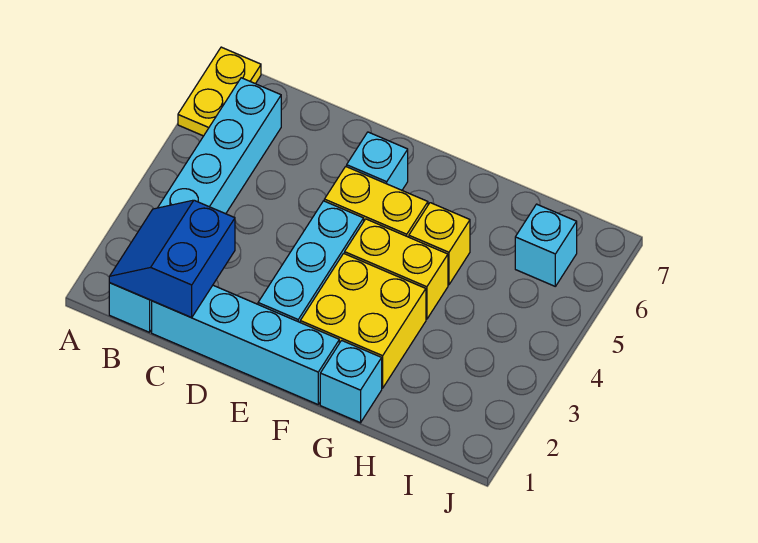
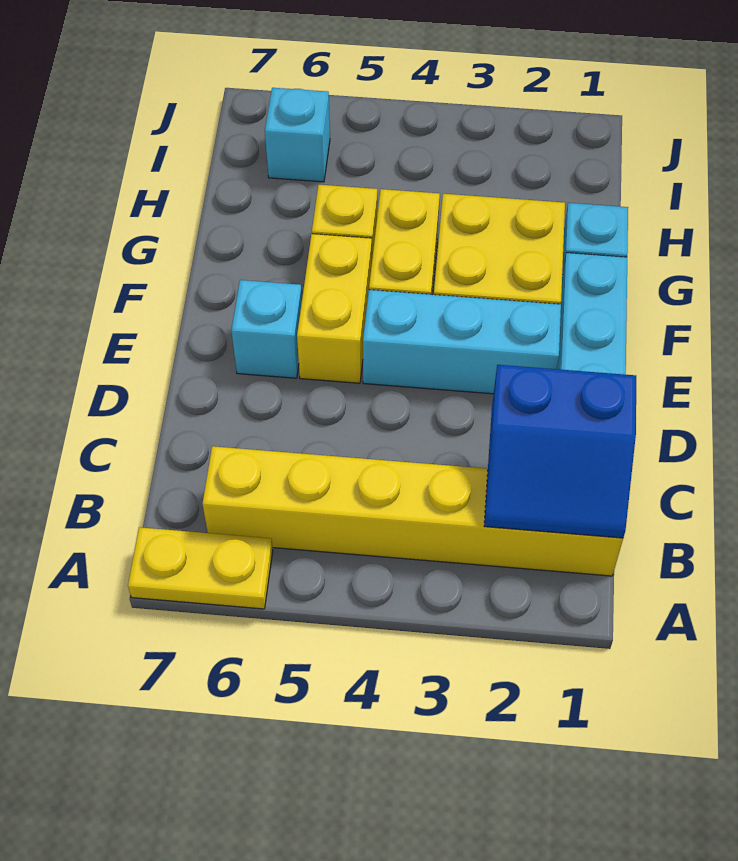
cyan 1x6 brick [109,78,281,332] -> yellow 1x6 brick [203,446,623,576]

